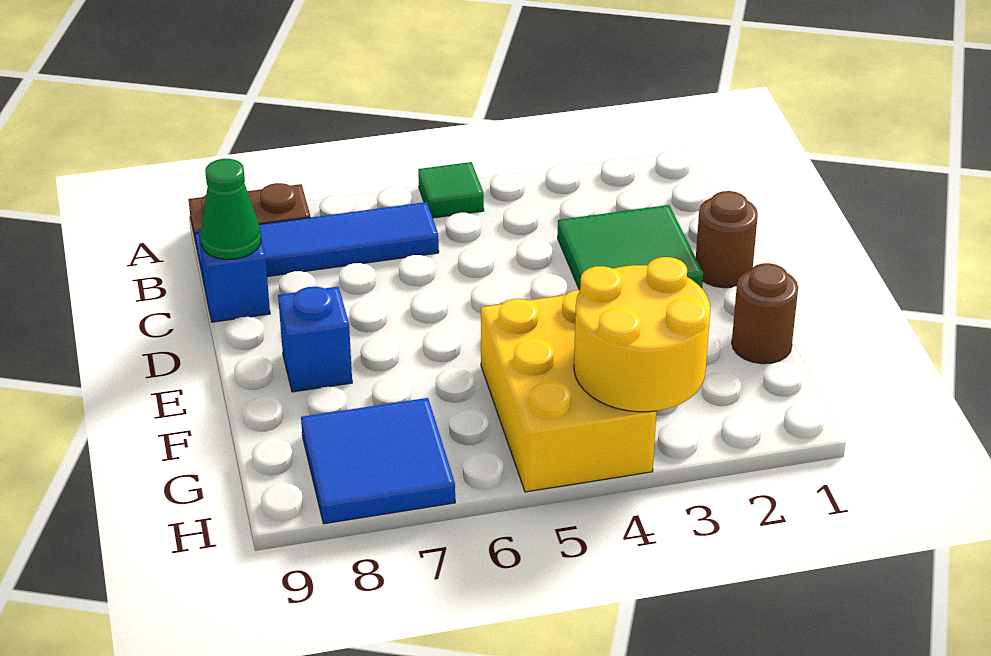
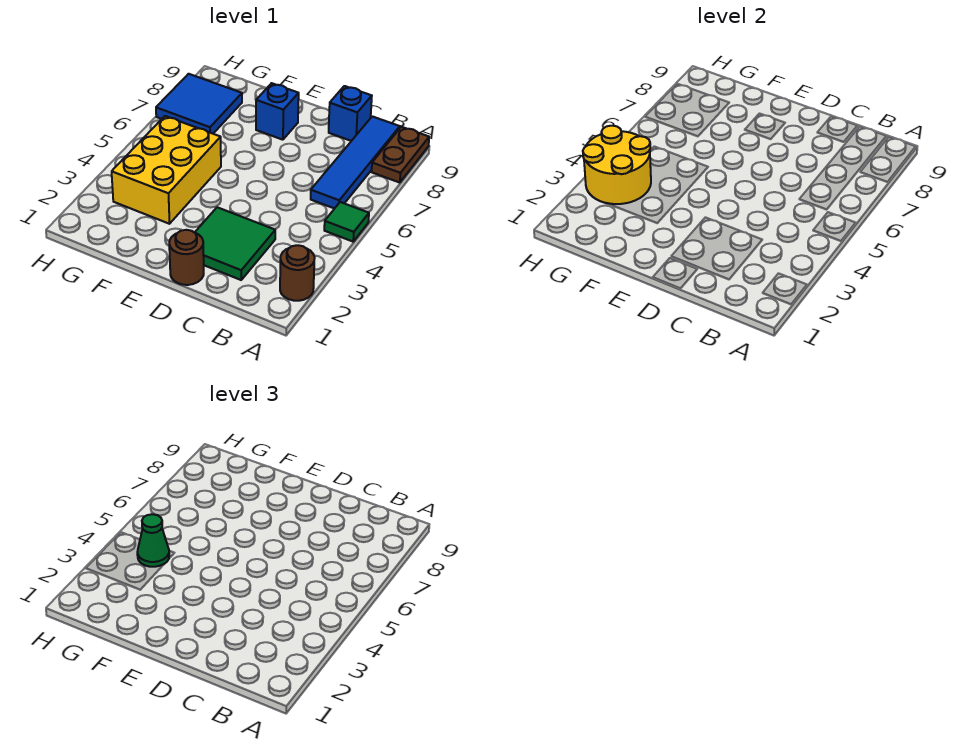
green 1x1 cone [201,159,261,259] -> green 1x1 cone moved to [137,514,169,567]
brown 1x1 round brick [732,263,798,364] -> brown 1x1 round brick moved to [280,245,315,301]
yellow 2x3 brick [481,290,656,492] -> yellow 2x3 brick turned to [112,116,221,224]

